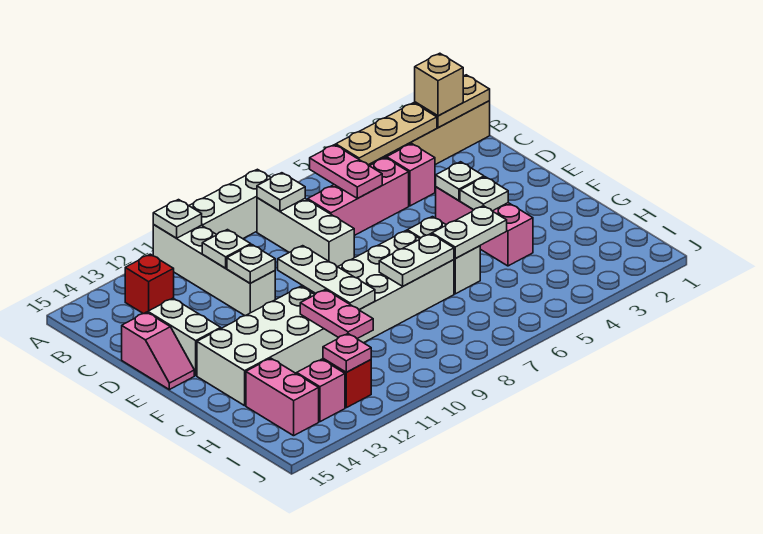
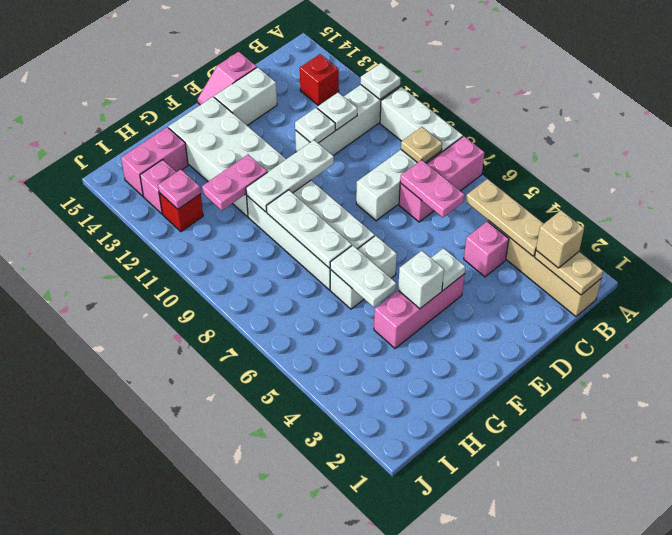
pink 1x2 plate [310,145,382,199] -> pink 1x2 plate turned to [400,160,464,218]
white 1x1 plate [257,173,305,211] -> tan 1x1 plate [401,127,442,163]
pink 1x3 brick [308,157,409,236] -> pink 1x3 brick turned to [399,136,485,222]
white 1x1 plate [460,177,508,211] -> white 1x1 brick [398,251,444,309]
white 1x2 plate [379,234,454,286] -> white 1x3 plate [267,190,352,268]

